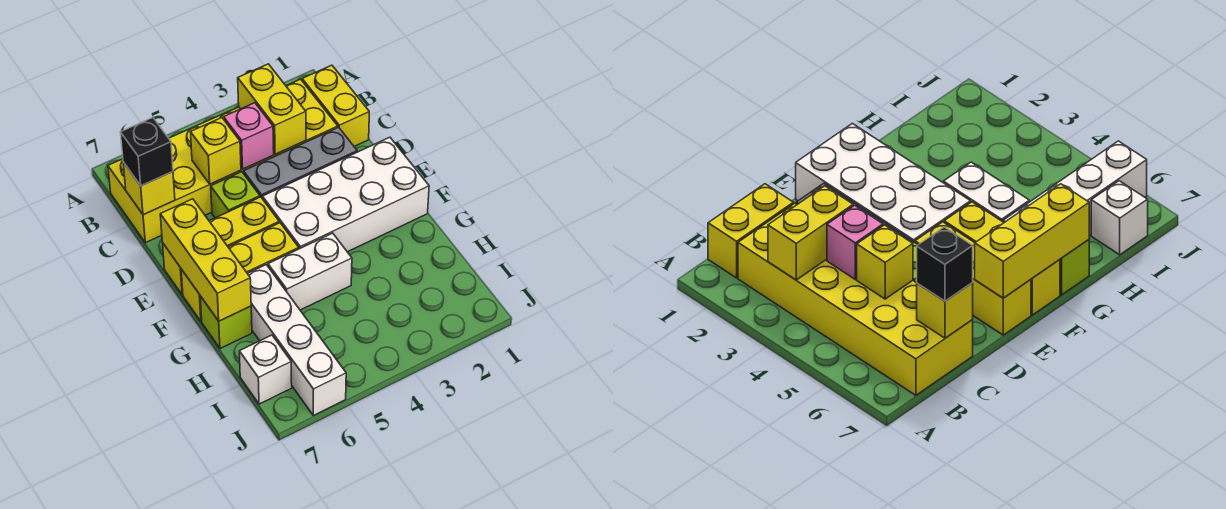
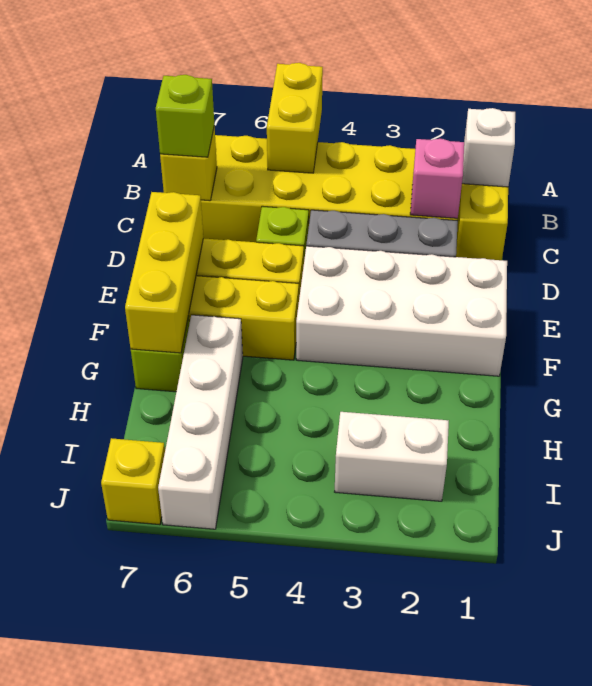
yellow 1x2 brick [238,64,306,154] -> yellow 1x2 brick moved to [267,63,323,173]
pink 1x1 brick [224,103,274,169] -> pink 1x1 brick moved to [410,139,464,218]
yellow 1x1 brick [191,118,241,184] -> yellow 1x1 brick moved to [101,438,165,525]
black 1x1 brick [121,118,173,186] -> lime 1x1 brick [156,75,214,157]
white 1x2 brick [268,233,352,310] -> white 1x2 brick moved to [335,412,449,501]
white 1x1 brick [239,335,292,404] -> white 1x1 brick moved to [462,108,515,187]

